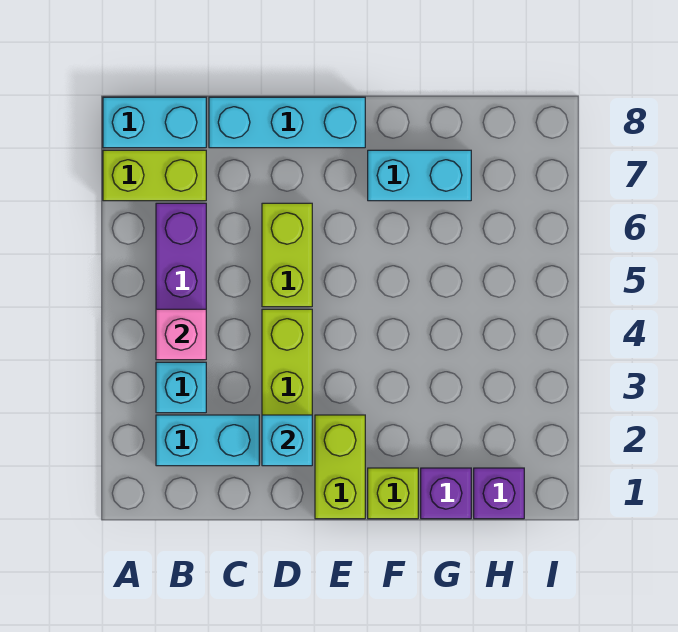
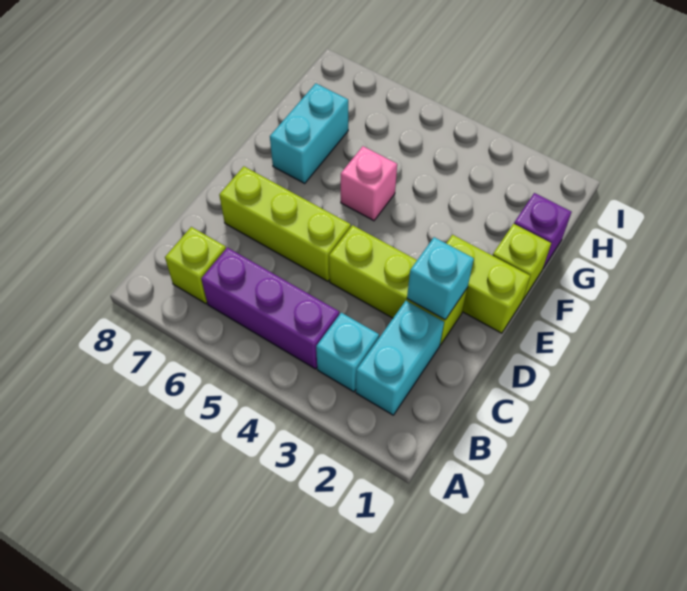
lime 1x2 brick [103,150,206,201] -> lime 1x1 brick [165,227,226,304]
cyan 1x2 brick [103,97,206,148] -> none
pink 1x1 brick [156,309,206,360] -> pink 1x1 brick moved to [341,146,397,221]
cyan 1x3 brick [209,97,365,148] -> none
lime 1x2 brick [262,203,312,307] -> lime 1x3 brick [219,166,351,281]
purple 1x1 brick [474,468,524,519] -> none

